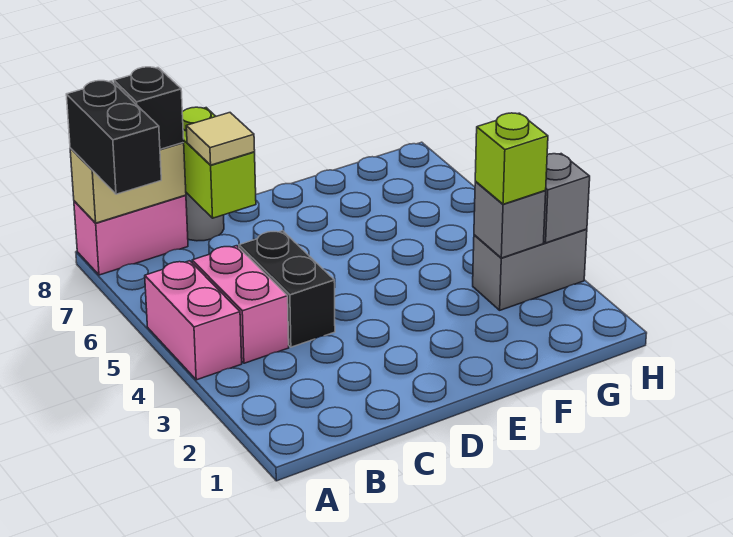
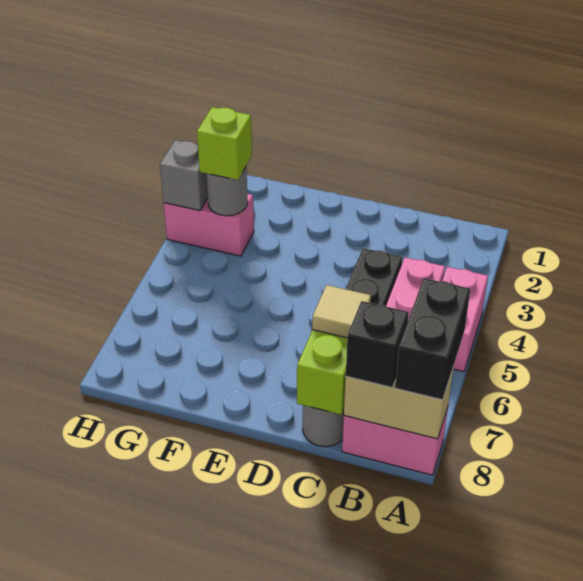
grey 1x2 brick [473,229,587,310] -> pink 1x2 brick [164,194,254,256]
grey 1x1 brick [474,182,546,258] -> grey 1x1 round brick [206,167,248,216]

